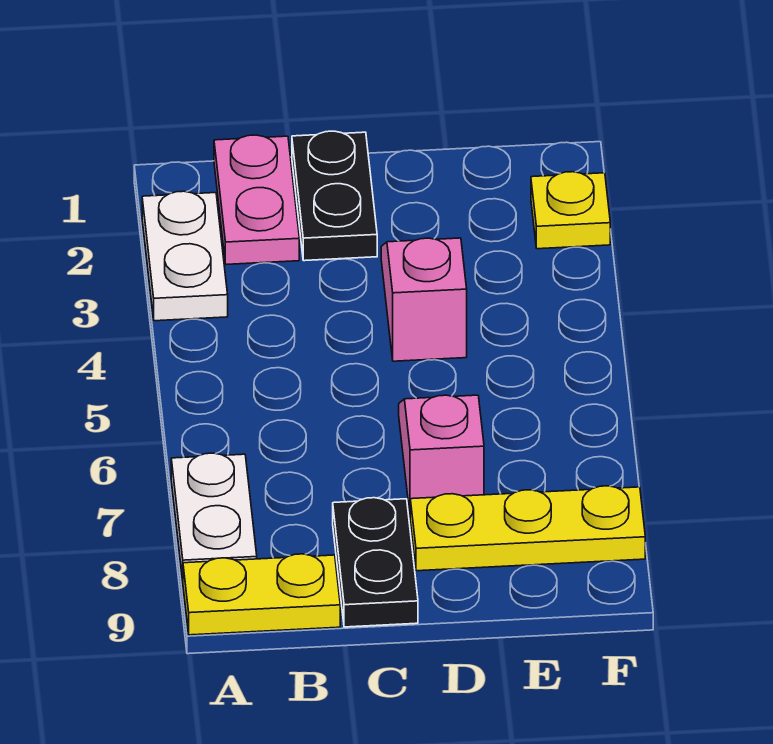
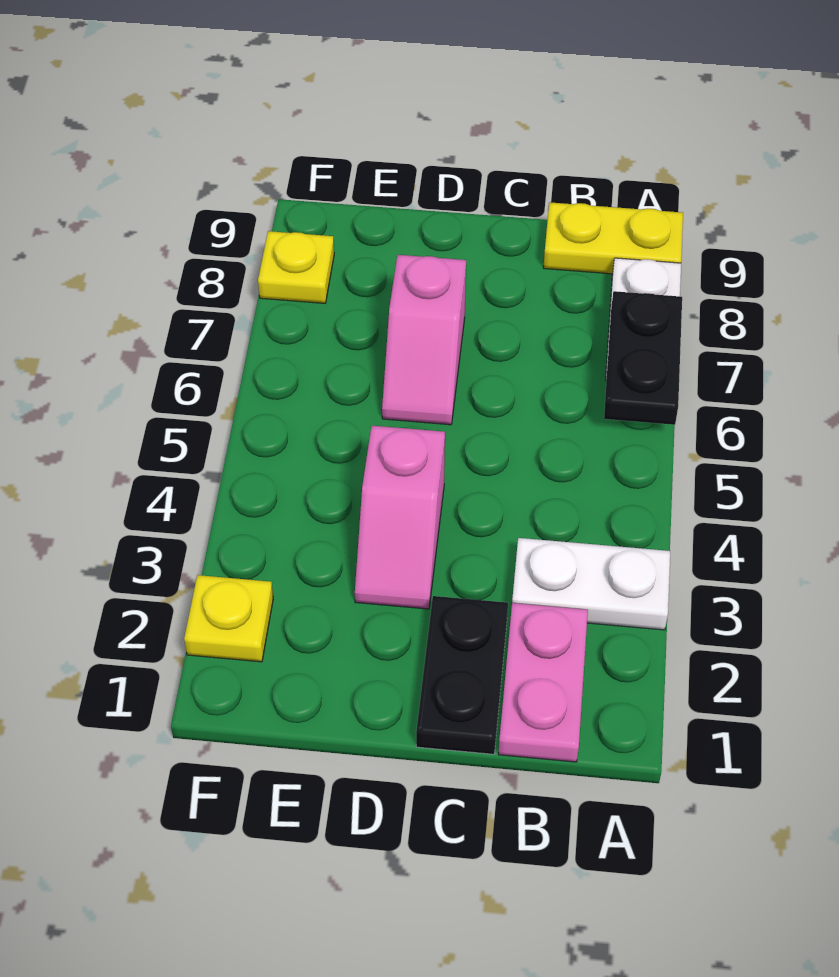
white 1x2 plate [142,191,228,321] -> white 1x2 plate turned to [512,538,670,630]
black 1x2 plate [333,498,418,627] -> black 1x2 plate moved to [604,291,682,425]
yellow 1x3 plate [410,486,645,571] -> yellow 1x1 plate [258,231,334,303]

